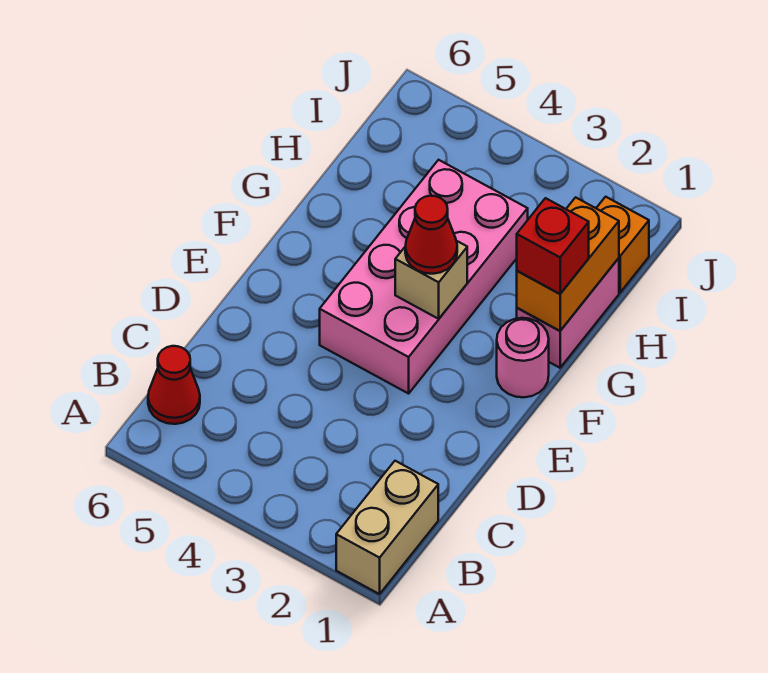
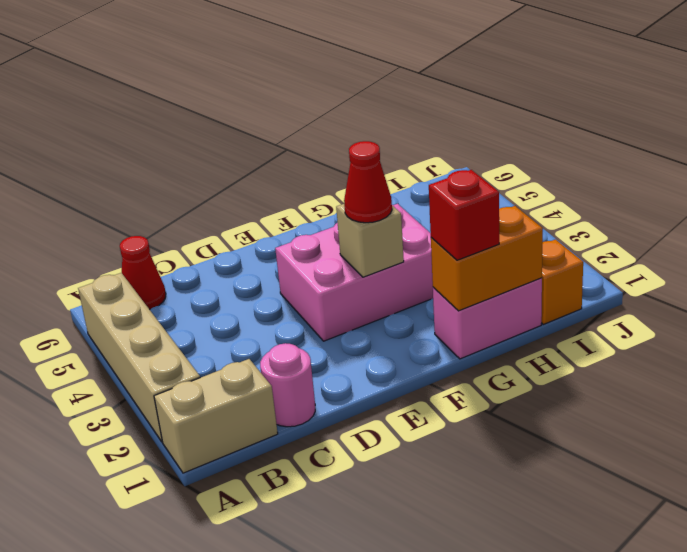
none -> tan 1x4 brick [78,273,200,442]
pink 2x4 brick [320,160,528,394] -> pink 2x3 brick [275,204,433,341]
pink 1x1 round brick [497,318,549,397] -> pink 1x1 round brick moved to [260,343,315,427]

